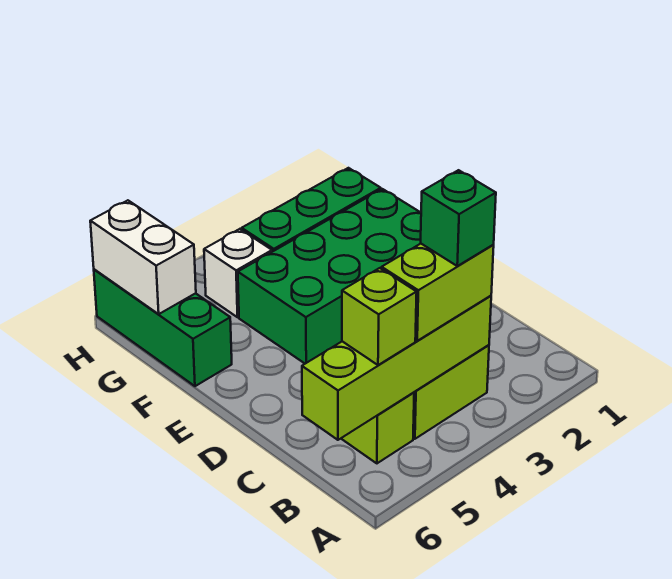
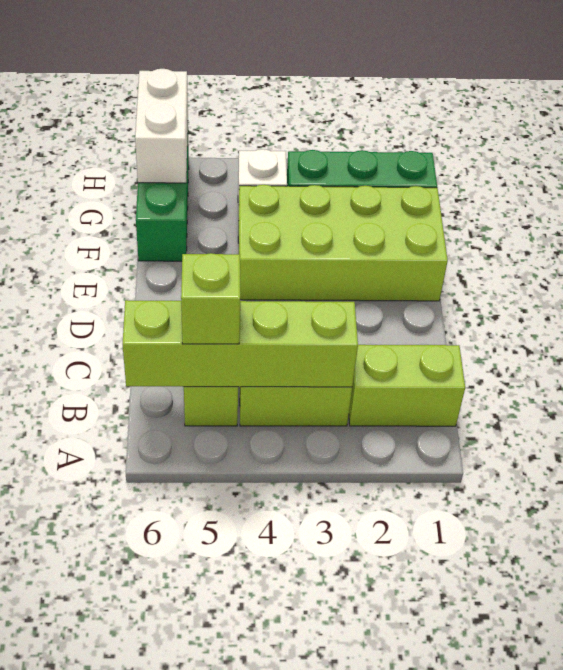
lime 1x2 brick [382,244,494,341] -> lime 1x2 brick moved to [349,345,465,426]
green 1x1 brick [421,170,496,266] -> none
green 2x4 brick [238,189,421,364] -> lime 2x4 brick [238,185,448,301]

